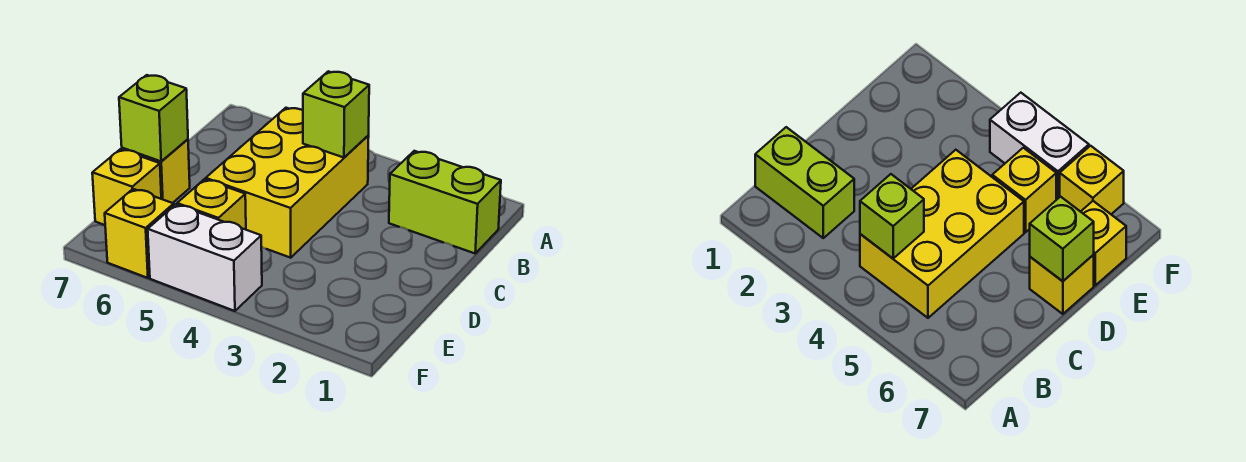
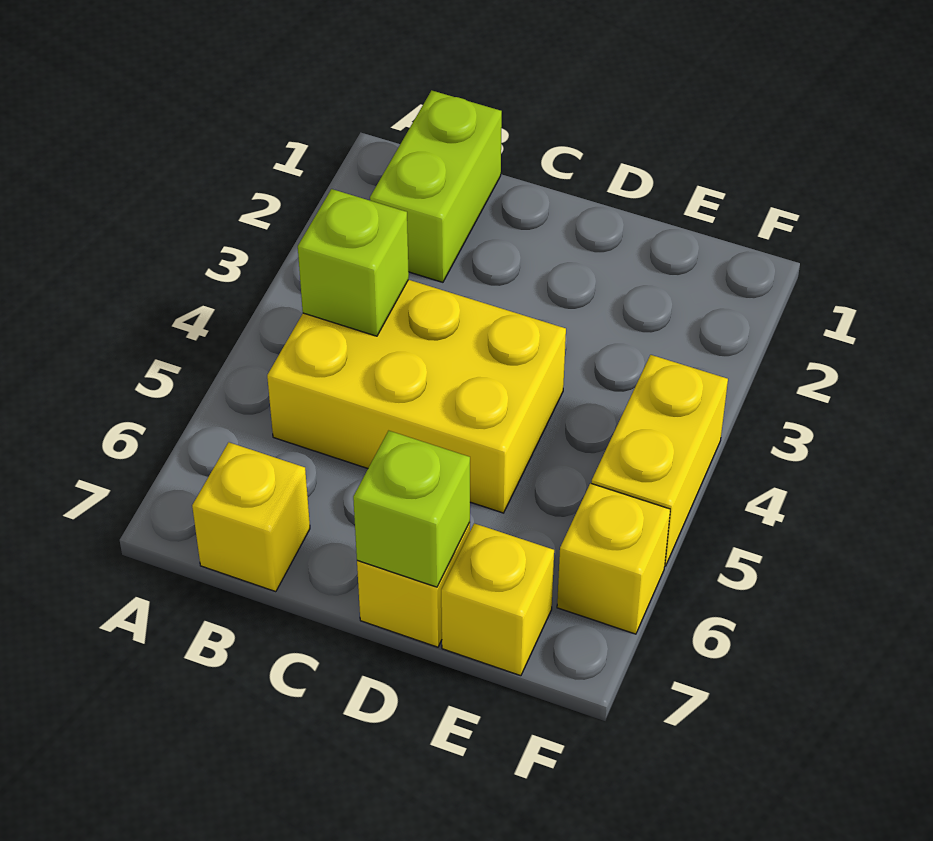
yellow 1x1 brick [177,179,246,230] -> yellow 1x1 brick moved to [192,442,310,592]
white 1x2 brick [148,204,262,311] -> yellow 1x2 brick [592,355,728,566]

